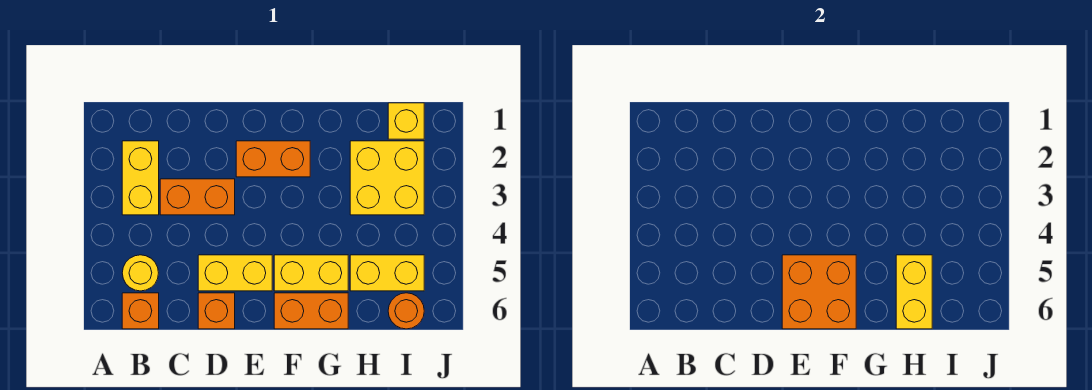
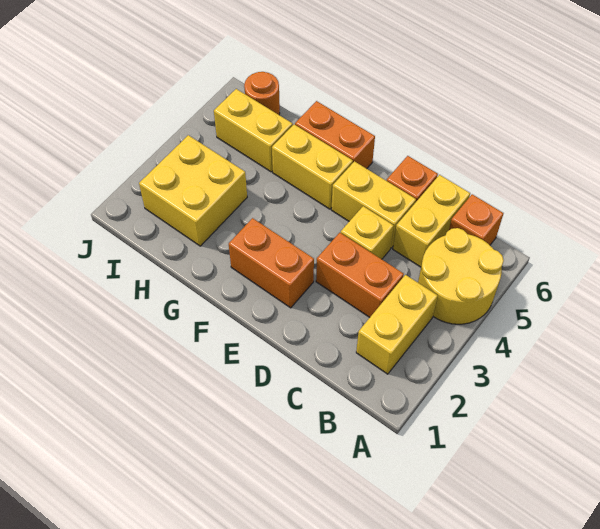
yellow 1x1 round brick [122,255,158,291] -> yellow 2x2 round brick [418,228,504,324]
orange 2x2 brick [782,255,856,329] -> none
yellow 1x2 brick [896,255,932,329] -> yellow 1x2 brick moved to [393,175,470,267]
yellow 1x1 brick [388,103,424,139] -> yellow 1x1 brick moved to [341,206,394,259]

